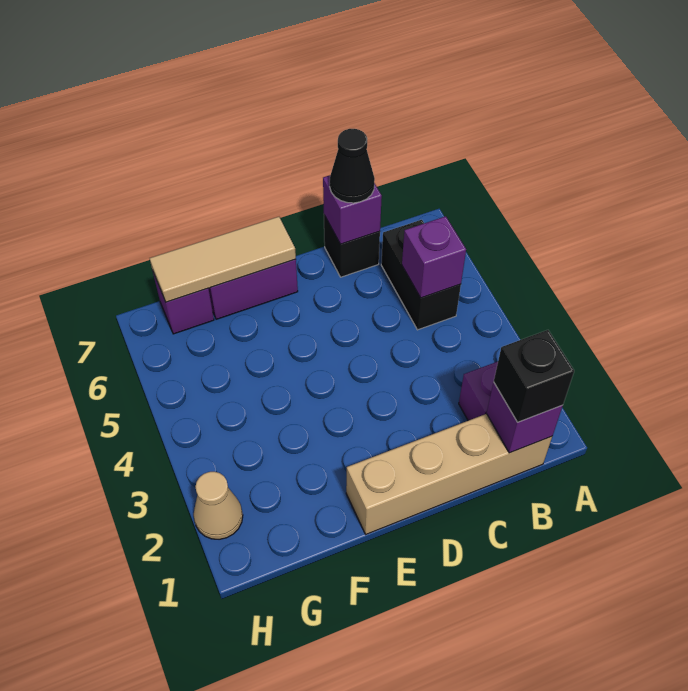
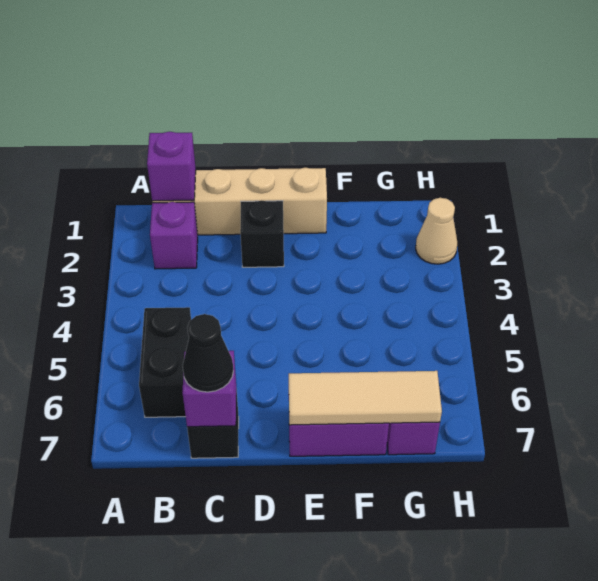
black 1x1 brick [494,330,574,422] -> black 1x1 brick moved to [240,200,284,267]
purple 1x1 brick [402,216,466,298] -> none

